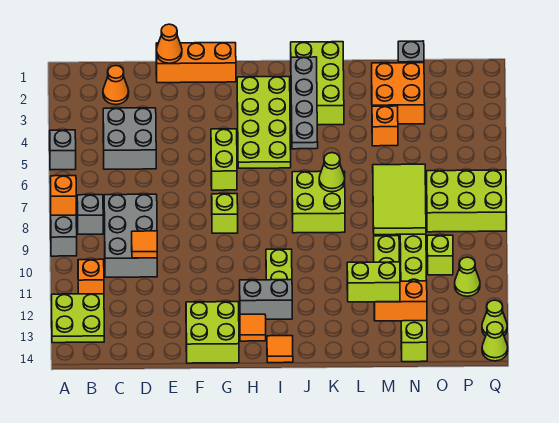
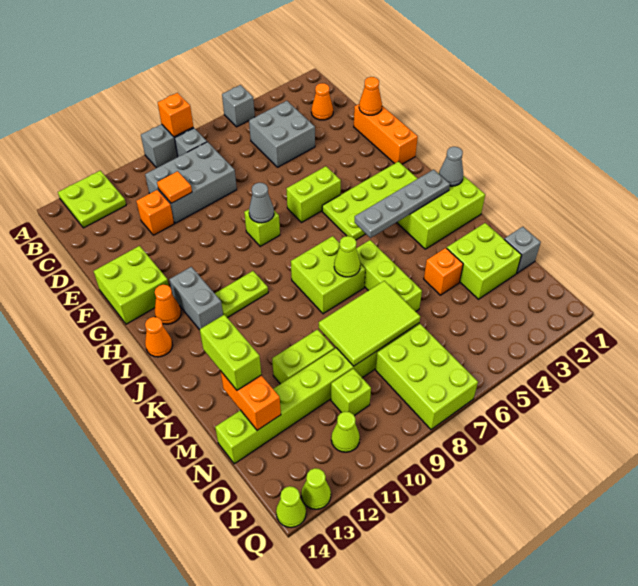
orange 1x1 brick [78,259,104,294] -> orange 1x1 brick moved to [136,190,174,235]
none -> grey 1x1 cone [249,183,274,223]
orange 1x1 tile [240,314,266,341] -> orange 1x1 cone [155,285,181,324]
orange 1x1 tile [267,336,293,363] -> orange 1x1 cone [145,317,173,357]
none -> grey 1x1 cone [439,147,463,186]
none -> lime 1x3 brick [356,240,422,311]
orange 2x2 brick [372,63,425,124] -> lime 2x2 brick [447,223,521,299]

